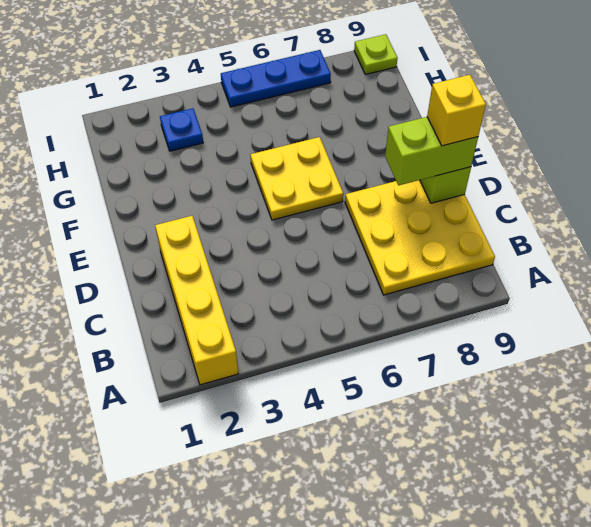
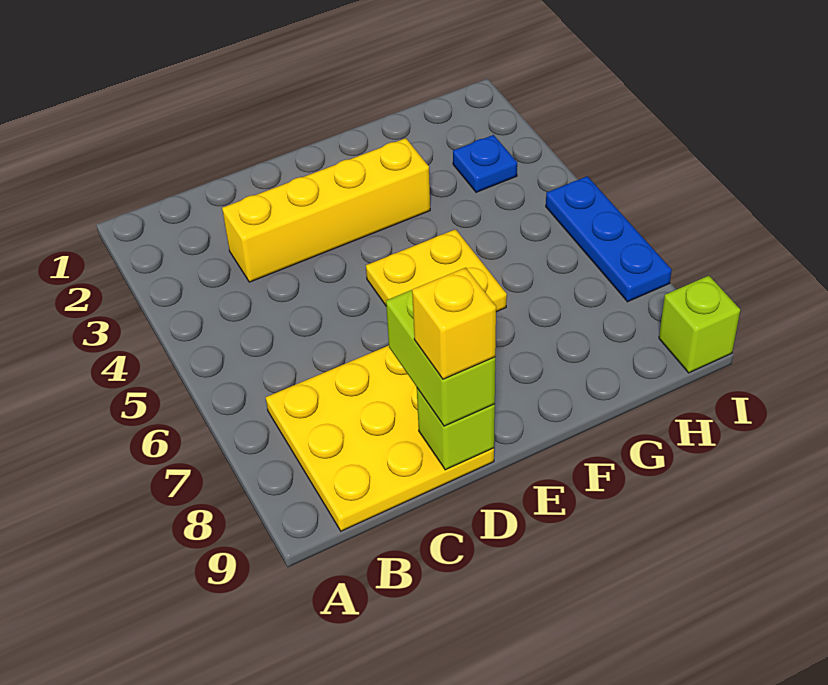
yellow 1x4 brick [155,216,238,385] -> yellow 1x4 brick moved to [222,138,430,282]
lime 1x1 plate [354,34,398,74] -> lime 1x1 brick [659,276,740,373]

